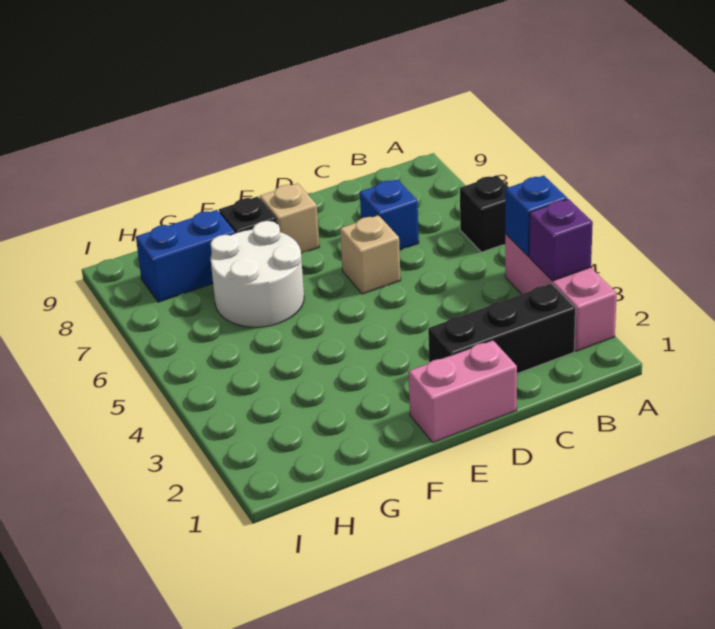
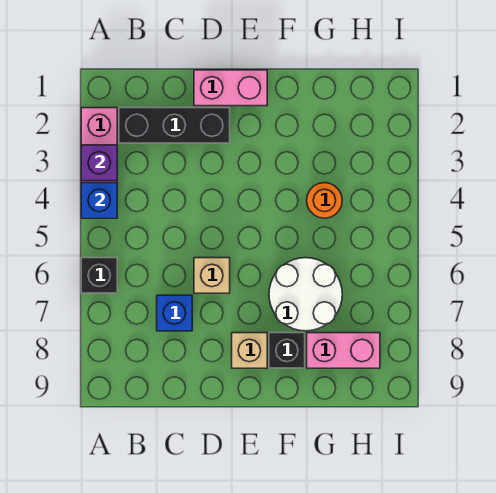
none -> orange 1x1 round brick [307,183,342,218]
blue 1x2 brick [136,210,235,302] -> pink 1x2 brick [307,333,380,368]

